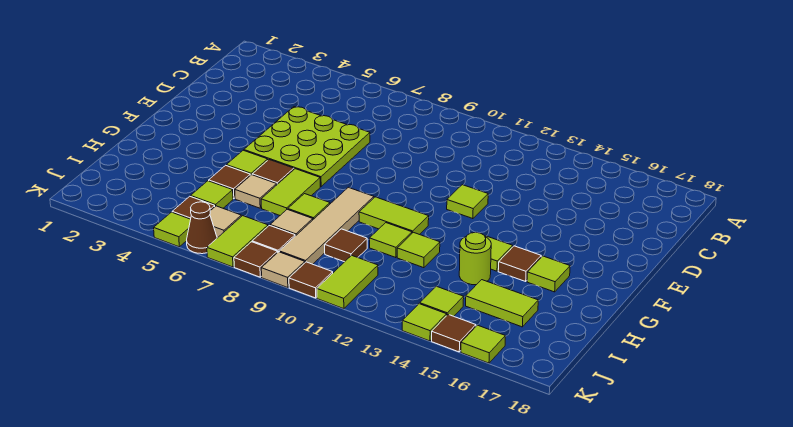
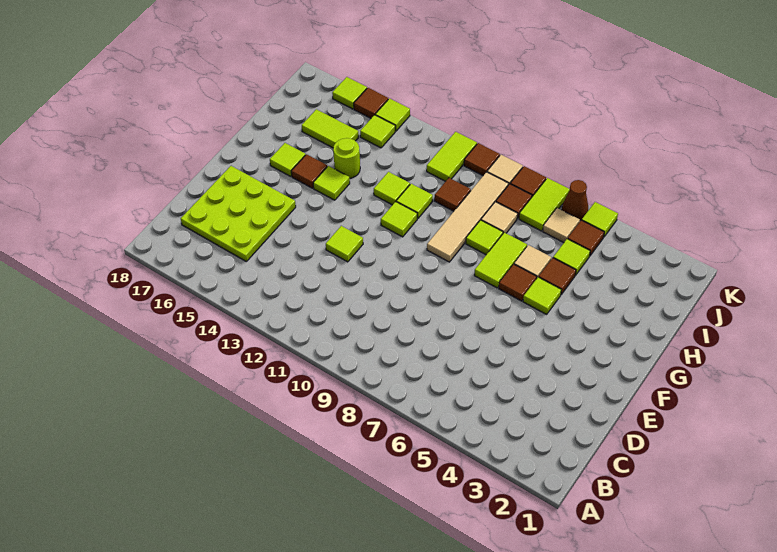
lime 3x3 plate [244,107,370,186] -> lime 3x3 plate moved to [181,166,296,261]
lime 1x2 tile [359,197,429,235] -> lime 1x1 tile [381,202,417,237]

